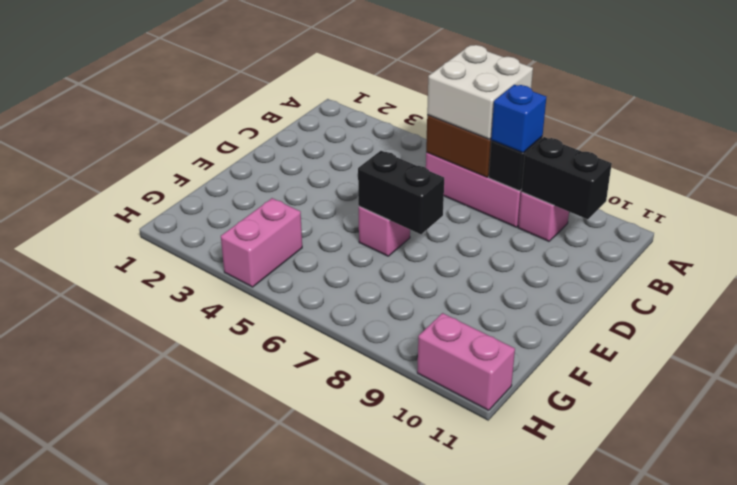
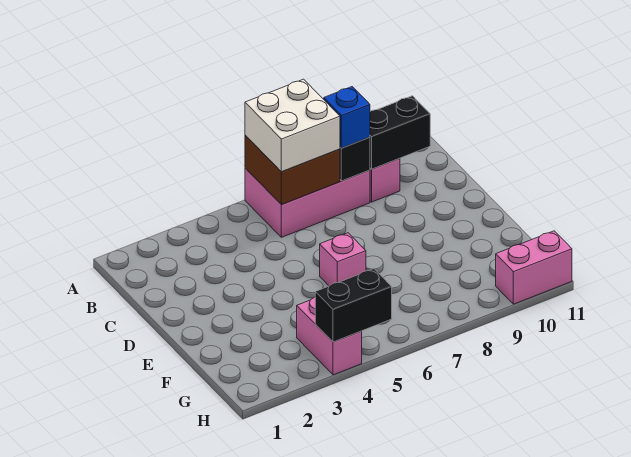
black 1x2 brick [358,151,444,234] -> black 1x2 brick moved to [315,269,392,342]

